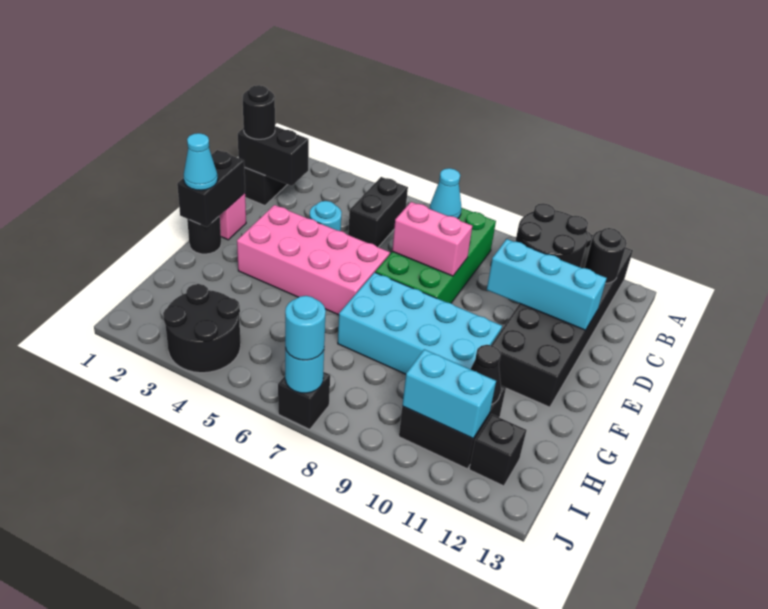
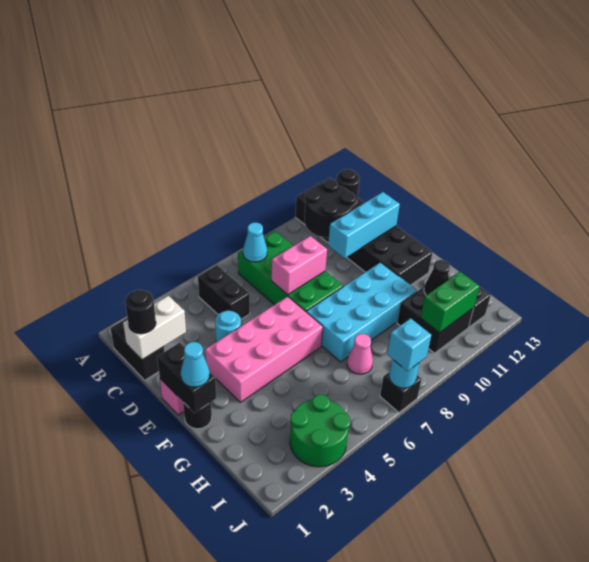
black 1x2 brick [238,126,309,186] -> white 1x2 brick [123,296,186,360]
none -> pink 1x1 cone [347,334,373,374]
black 2x2 round brick [163,284,241,373] -> green 2x2 round brick [290,395,350,467]
cyan 1x2 brick [402,349,496,438] -> green 1x2 brick [420,272,480,333]
cyan 1x1 round brick [285,296,326,360] -> cyan 1x1 brick [387,318,431,371]

